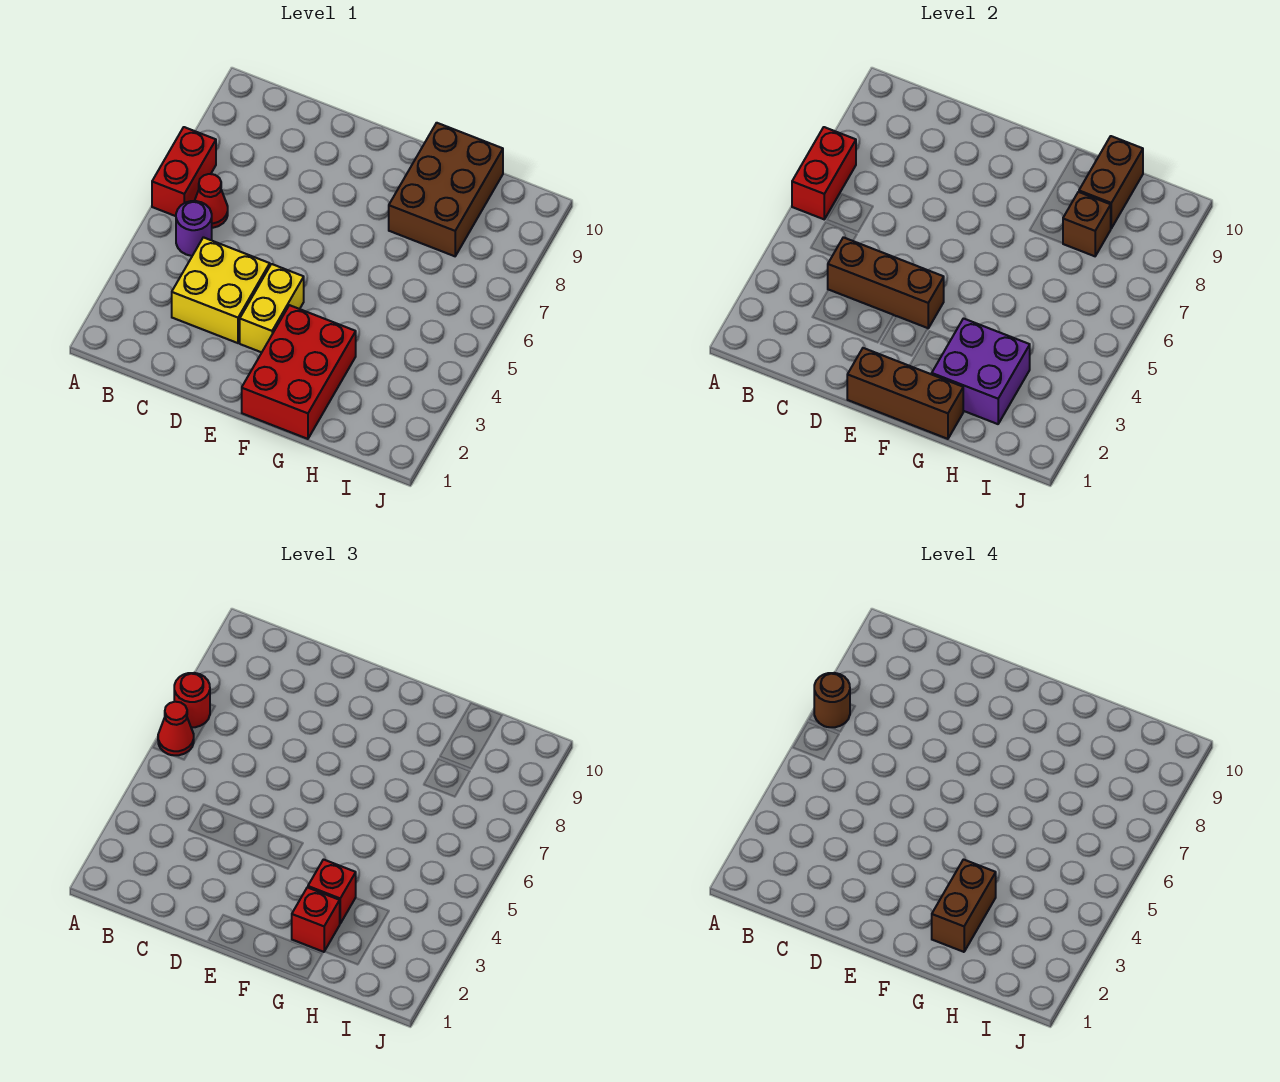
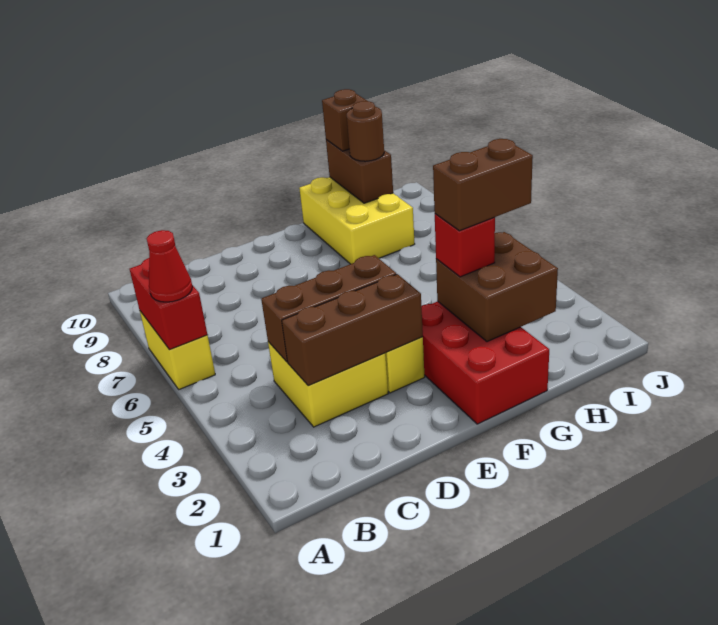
red 1x2 brick [152,127,216,216] -> yellow 1x2 brick [140,311,215,389]
red 1x1 round brick [174,673,210,727] -> none
brown 1x1 round brick [814,673,850,728] -> brown 1x1 round brick moved to [347,101,384,161]
purple 1x1 round brick [176,201,212,256] -> none
red 1x1 cone [195,174,228,228] -> none
brown 1x3 brick [847,348,963,439] -> brown 1x3 brick moved to [282,274,423,386]
purple 2x2 brick [932,319,1030,424] -> brown 2x2 brick [436,232,558,342]
red 1x1 brick [292,887,340,952] -> none
brown 1x2 brick [932,860,996,952] -> brown 1x2 brick turned to [433,139,533,231]
brown 2x3 brick [389,123,503,256] -> yellow 2x3 brick [299,177,415,264]
brown 1x1 brick [1063,192,1111,256] -> brown 1x1 brick moved to [322,89,367,151]

